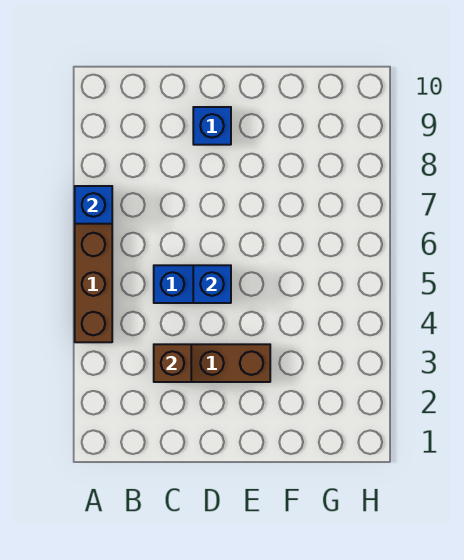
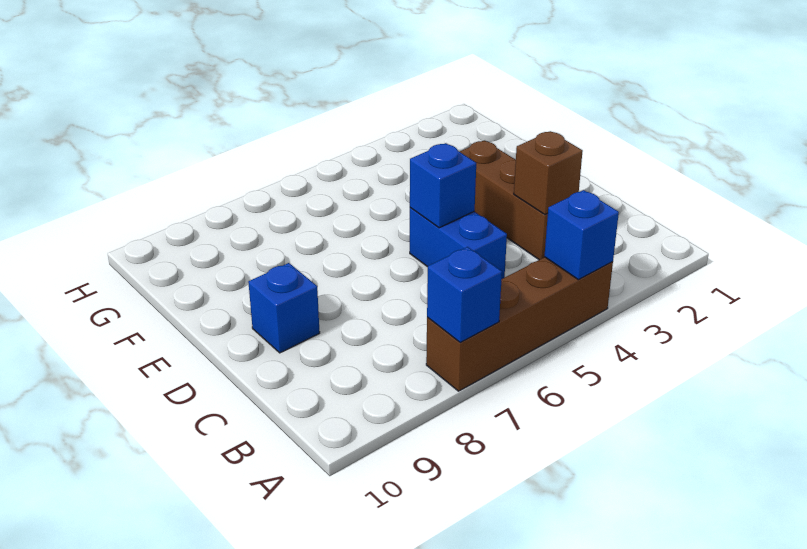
none -> blue 1x1 brick [544,190,619,280]

